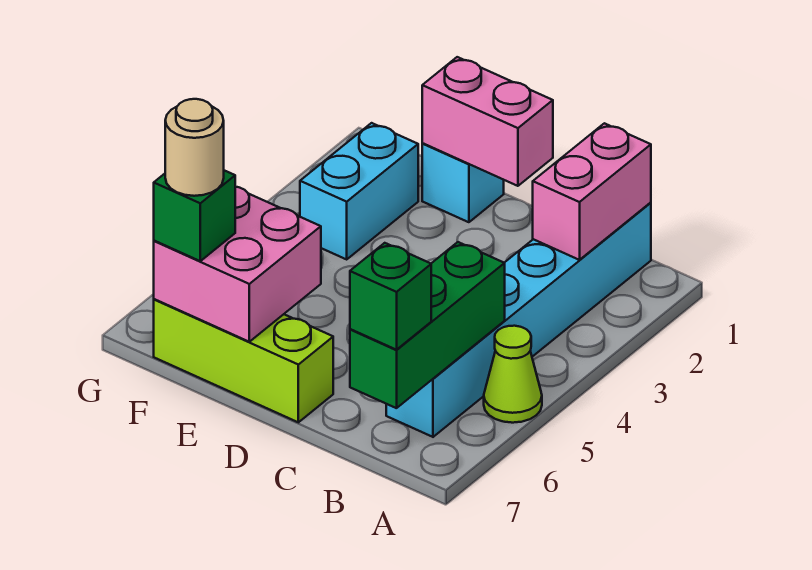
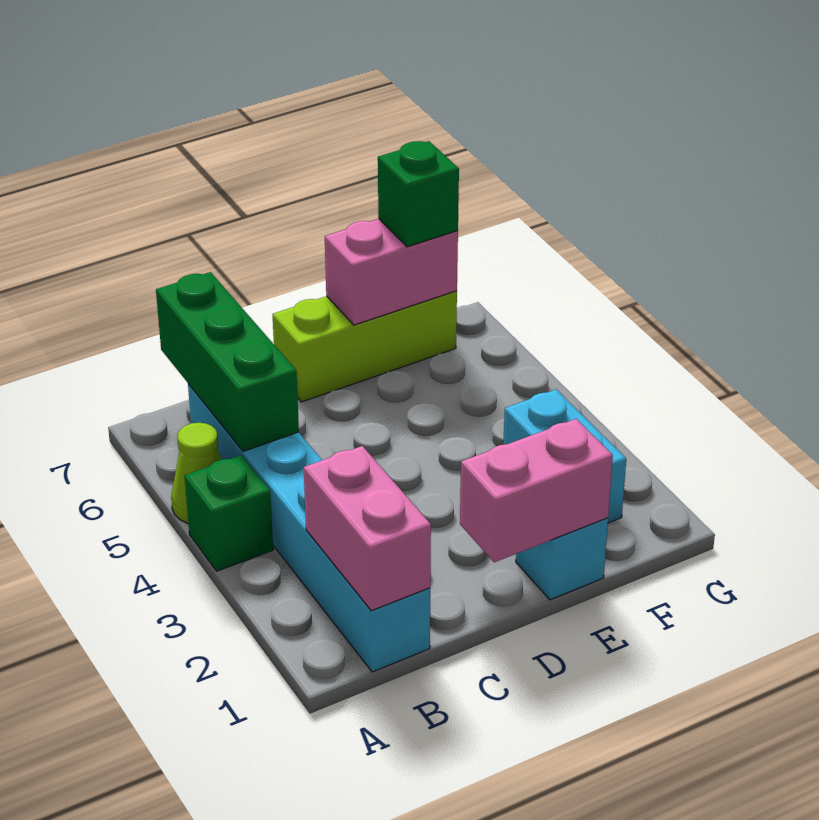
green 1x1 brick [350,243,431,350] -> green 1x1 brick moved to [185,455,273,571]
pink 2x2 brick [154,187,321,342] -> pink 1x2 brick [325,219,458,325]
tan 1x1 round brick [165,99,224,196] -> none

